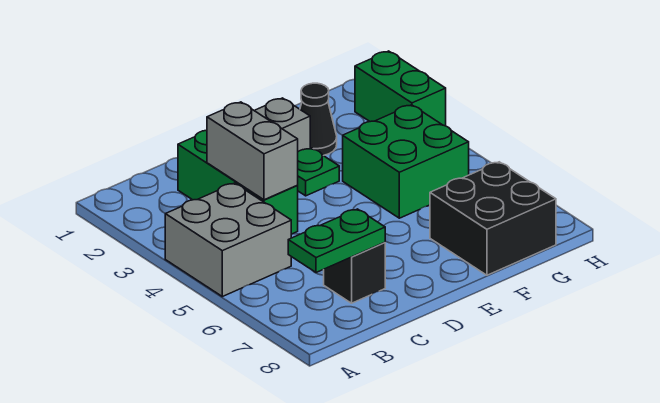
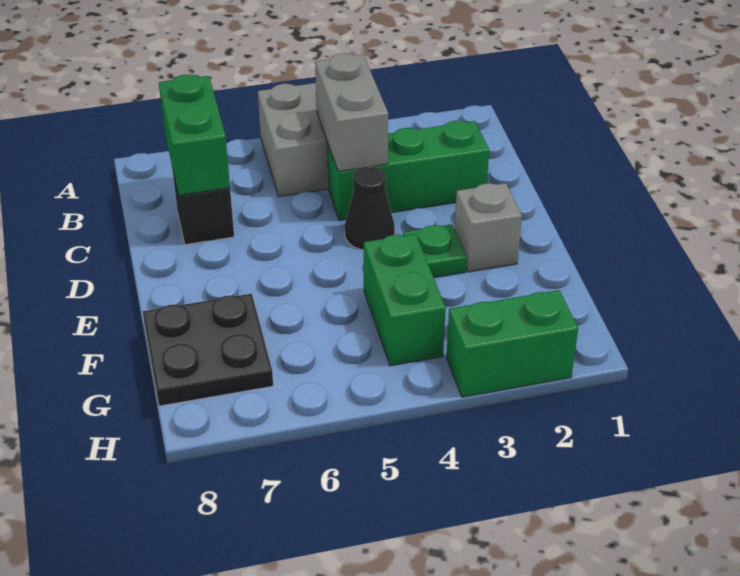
green 1x2 plate [288,209,385,273] -> green 1x2 brick [159,74,230,195]
grey 1x2 brick [207,102,298,200] -> grey 1x2 brick turned to [315,53,388,172]
black 1x1 cone [300,83,337,156] -> black 1x1 cone moved to [345,167,395,250]
green 2x2 brick [343,105,469,218] -> green 1x2 brick [364,234,446,366]
black 2x2 brick [430,162,556,275] -> black 2x2 plate [143,294,273,406]

